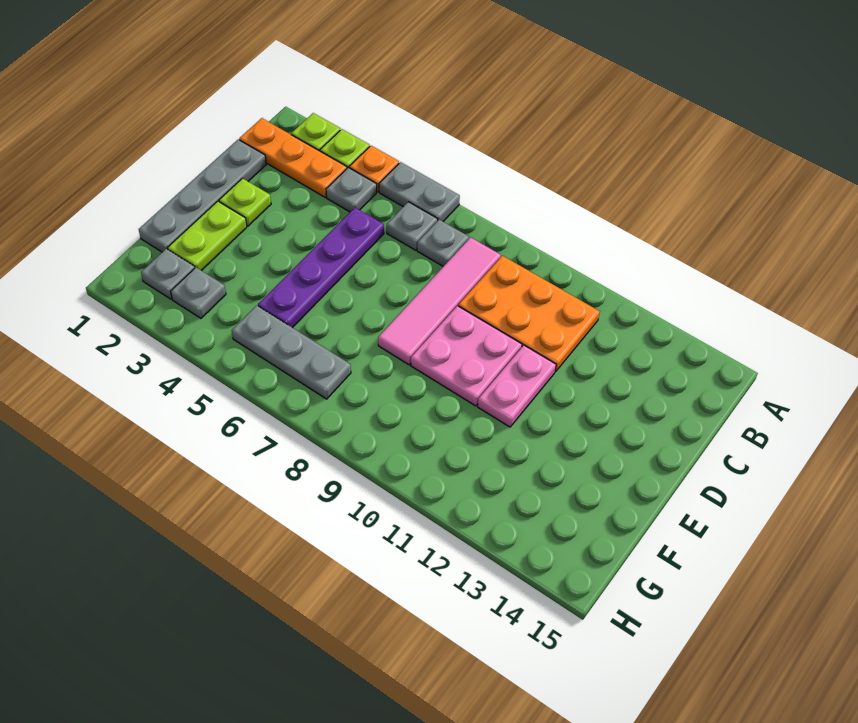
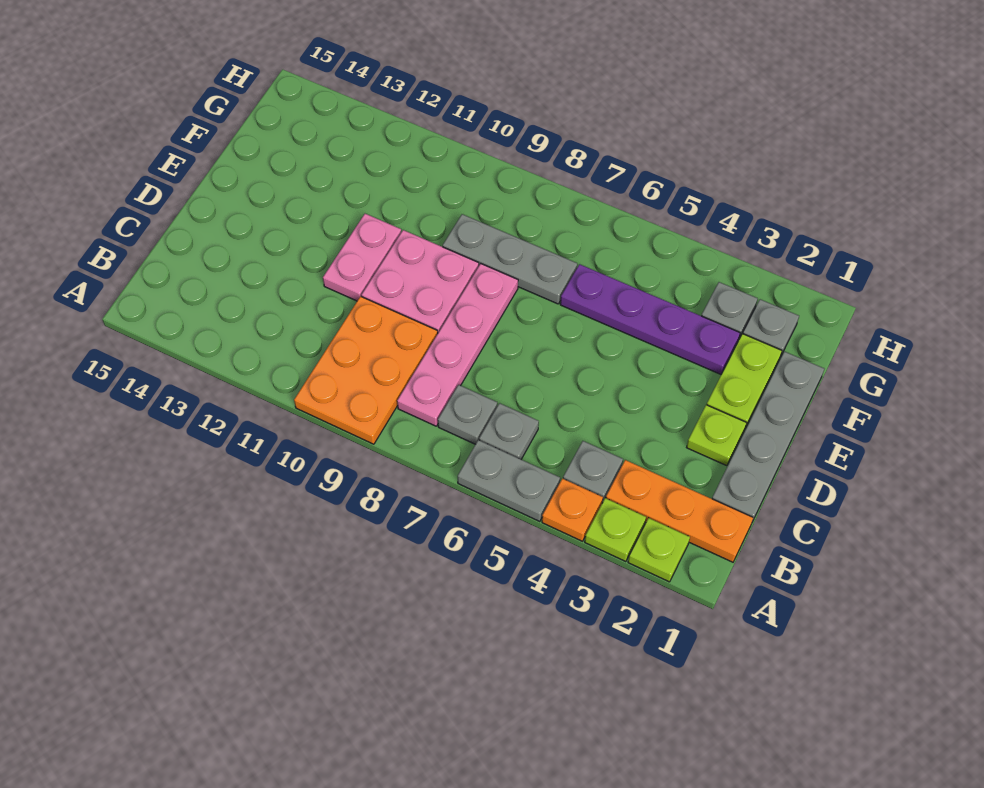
pink 1x4 tile [378,237,501,365] -> pink 1x4 plate [397,264,518,426]
orange 2x3 plate [458,256,600,372] -> orange 2x3 plate turned to [294,296,438,444]
purple 1x4 plate [258,208,384,328] -> purple 1x4 plate turned to [560,264,740,374]
grey 1x3 plate [232,305,351,399] -> grey 1x3 plate moved to [443,214,577,304]

